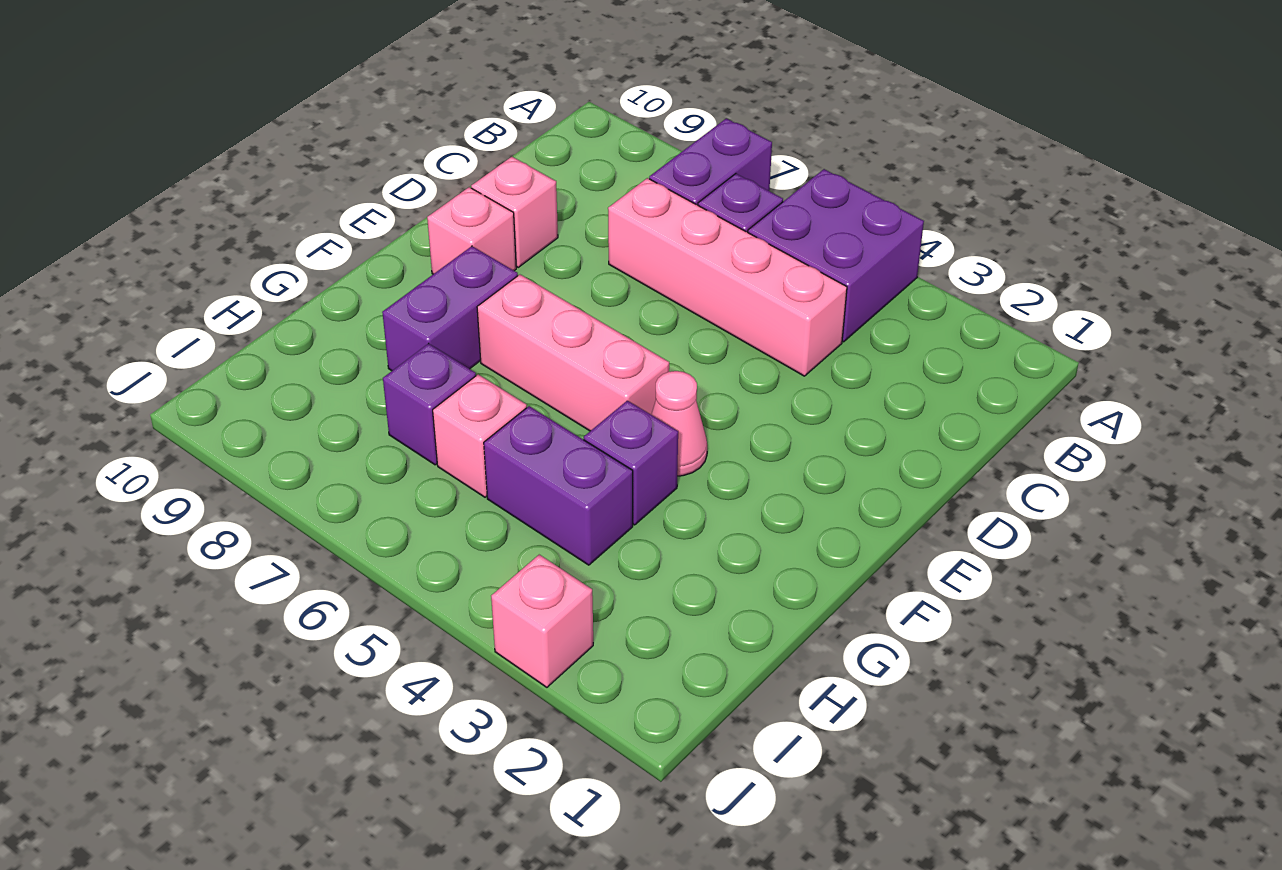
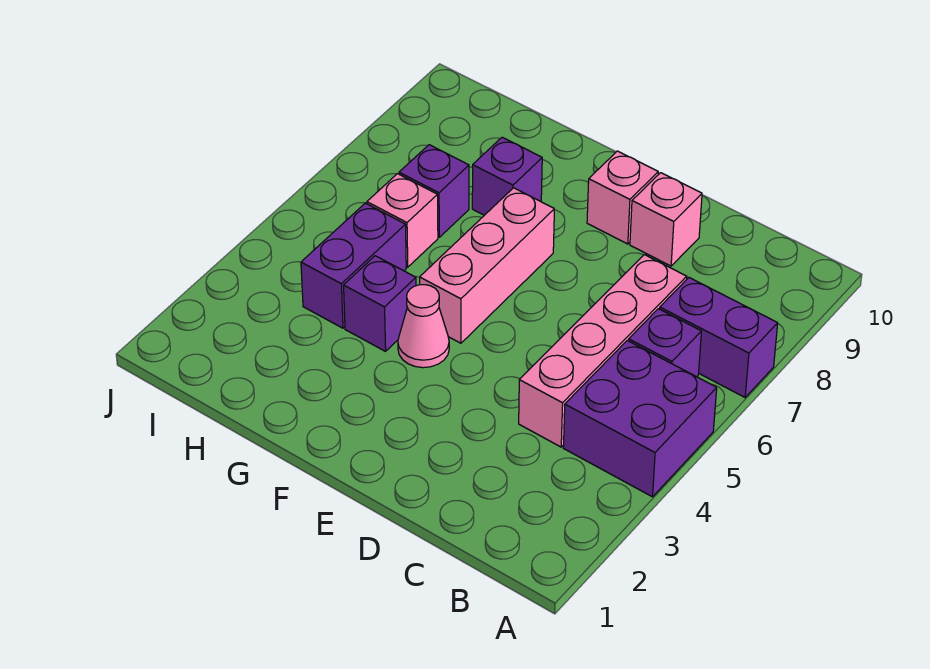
purple 1x2 brick [382,246,518,371] -> purple 1x1 brick [472,137,542,215]
pink 1x1 brick [491,555,593,687] -> none

